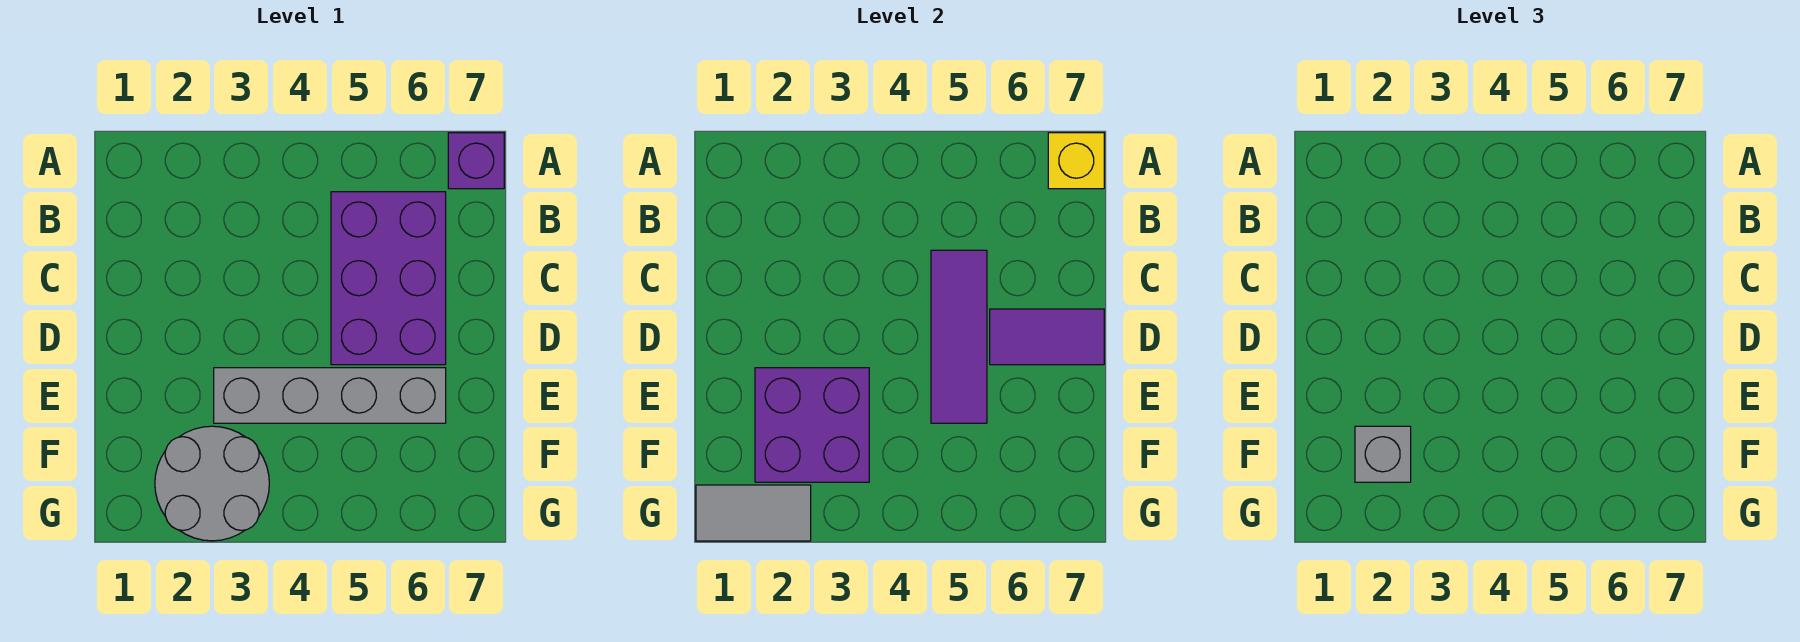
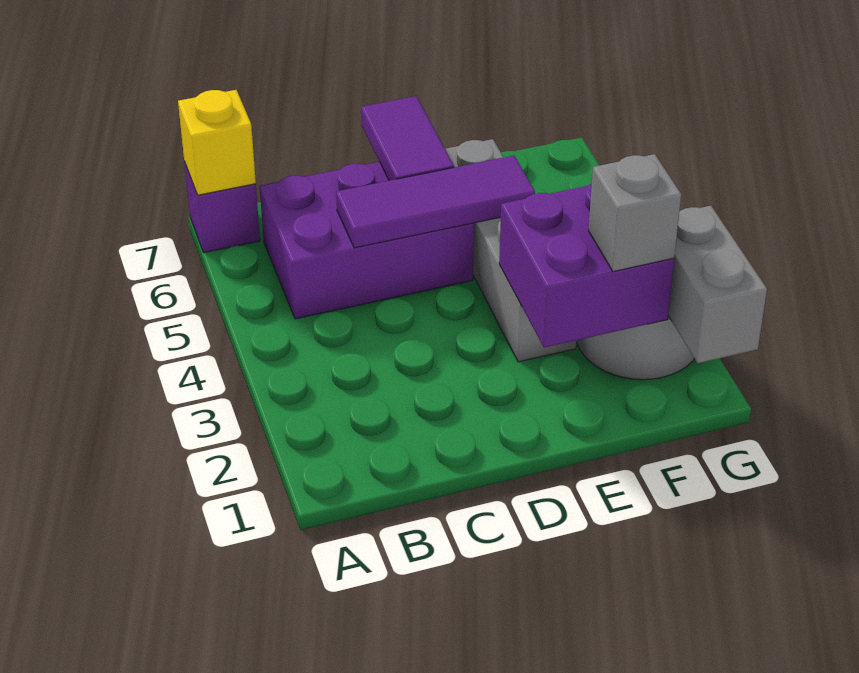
grey 1x2 tile [696,485,811,541] -> grey 1x2 brick [668,206,767,363]

